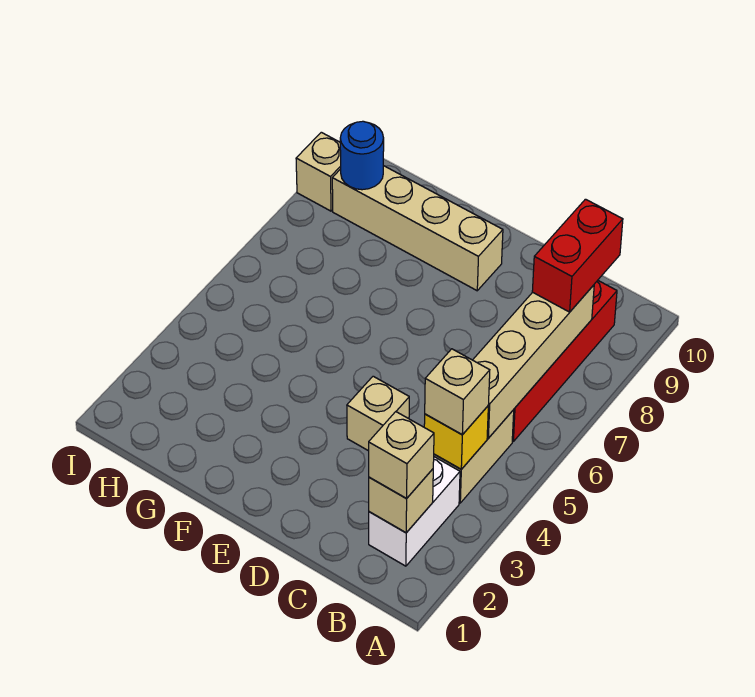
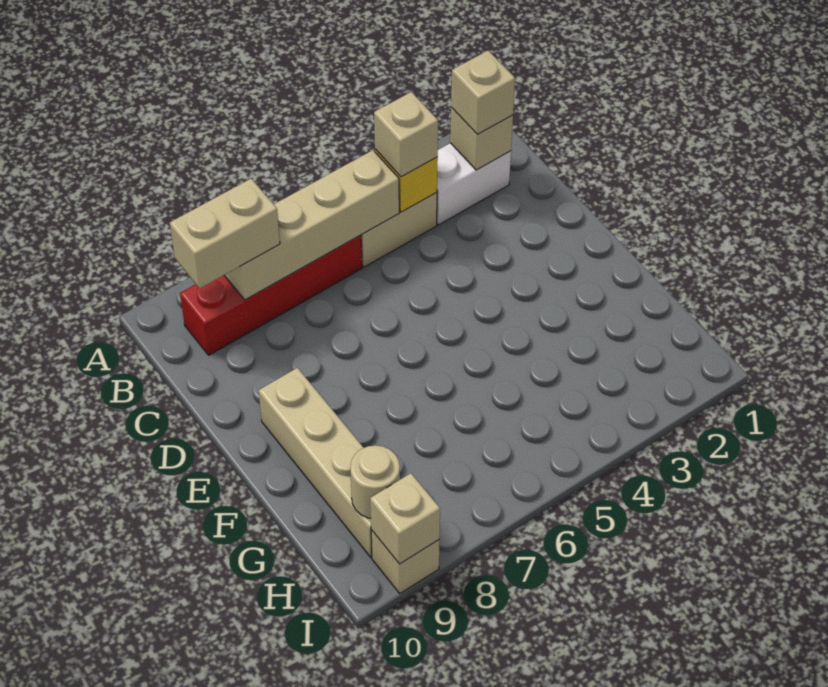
red 1x2 brick [532,199,623,312] -> tan 1x2 brick [170,179,280,288]
tan 1x1 brick [347,376,409,451] -> tan 1x1 brick moved to [370,473,440,564]
blue 1x1 round brick [340,121,384,190] -> tan 1x1 round brick [350,445,400,518]

